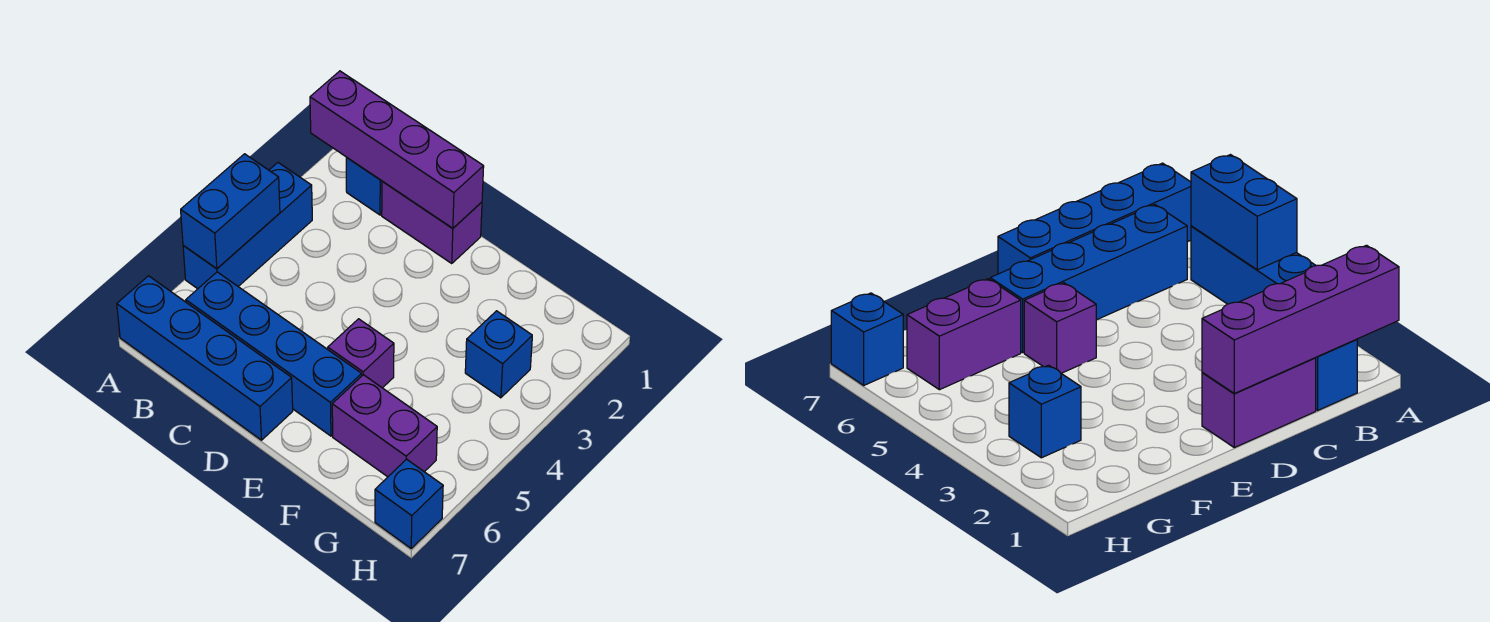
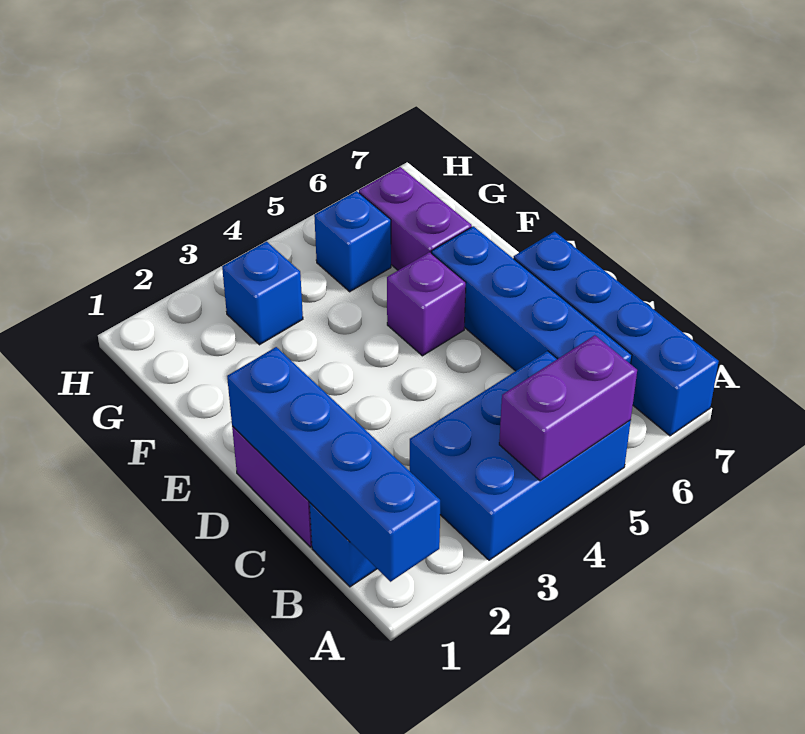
purple 1x4 brick [310,71,484,228] -> blue 1x4 brick [227,347,440,582]
blue 1x3 brick [183,163,312,289] -> blue 2x3 brick [410,351,631,560]
blue 1x2 brick [181,154,280,269] -> purple 1x2 brick [499,335,637,481]
blue 1x1 brick [375,459,443,548] -> blue 1x1 brick moved to [314,191,391,292]

